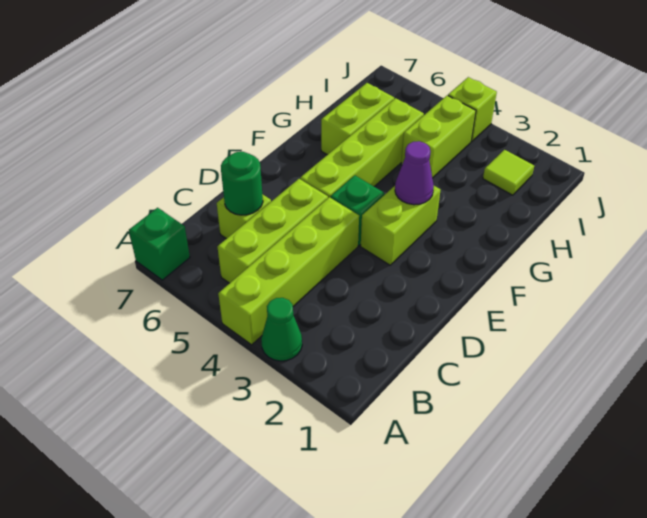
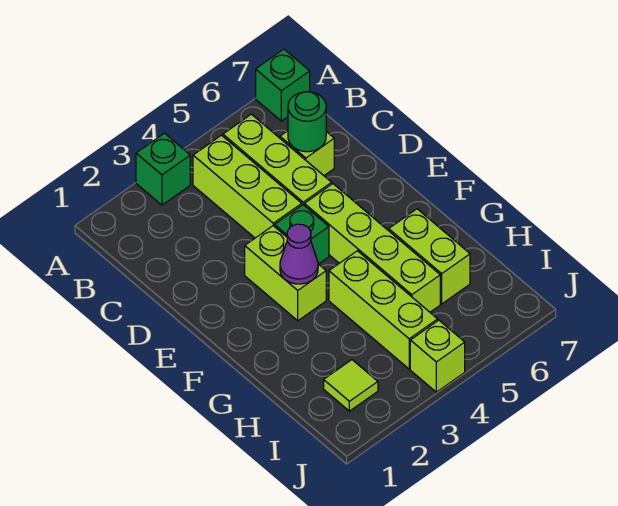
green 1x1 cone [261,298,302,361] -> green 1x1 brick [136,133,190,205]
lime 1x4 brick [218,197,359,345] -> lime 1x3 brick [193,135,302,238]
lime 1x2 brick [401,95,476,178] -> lime 1x3 brick [329,251,438,369]

